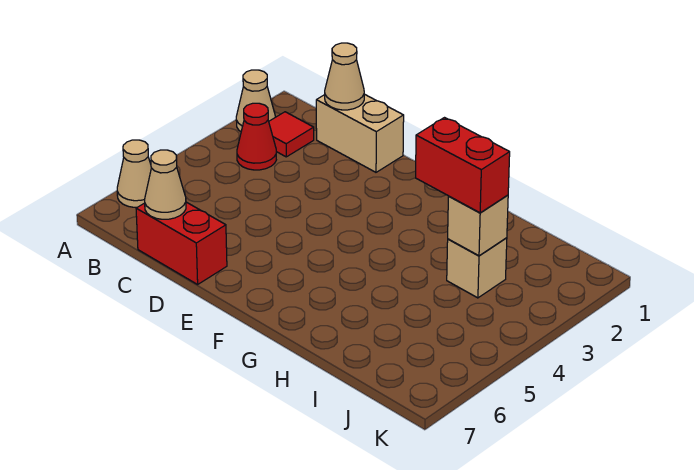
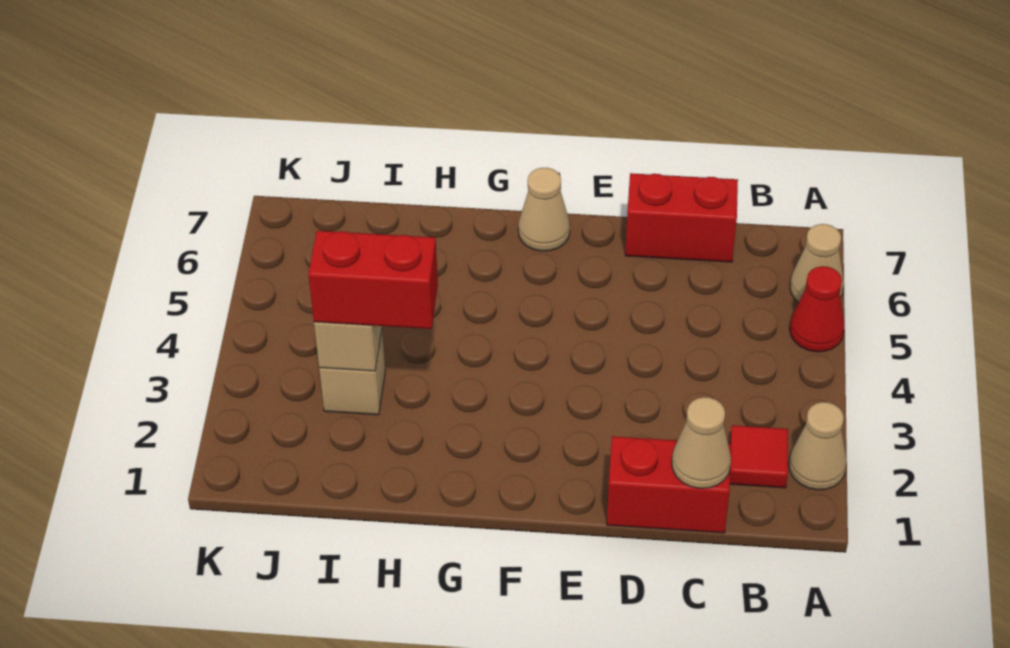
red 1x1 cone [237,103,276,170] -> red 1x1 cone moved to [790,266,845,352]
tan 1x2 brick [316,94,404,172] -> red 1x2 brick [607,436,731,533]
tan 1x1 cone [145,150,186,219] -> tan 1x1 cone moved to [518,168,570,251]

